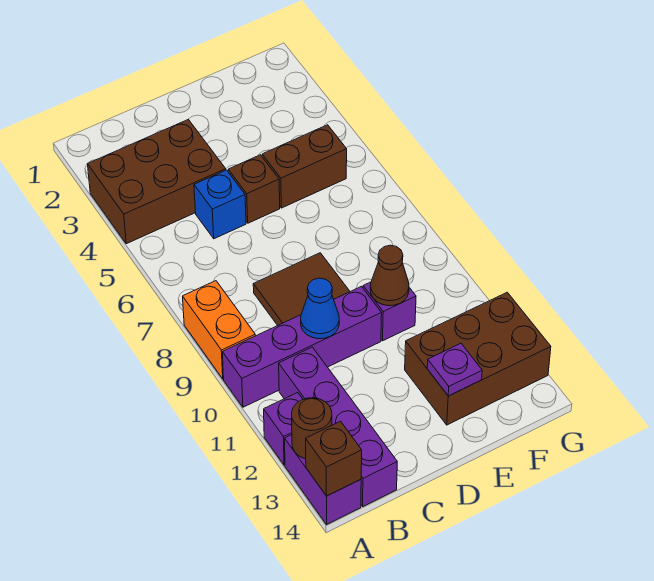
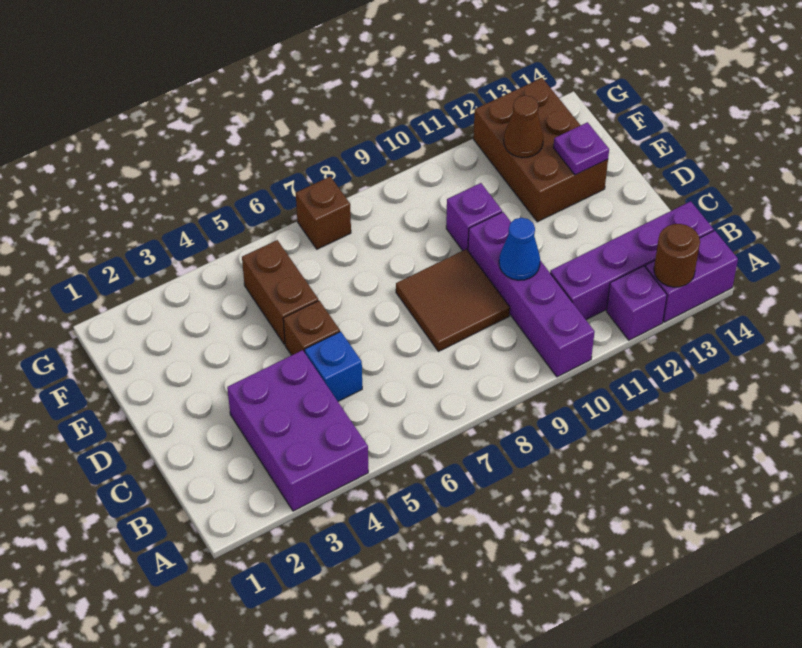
brown 2x3 brick [88,119,226,244] -> purple 2x3 brick [227,350,368,511]
orange 1x2 brick [183,281,255,379] -> none
brown 1x1 brick [306,421,362,496] -> brown 1x1 brick moved to [296,177,351,249]
brown 1x1 cone [370,245,409,306] -> brown 1x1 cone moved to [504,95,543,158]

